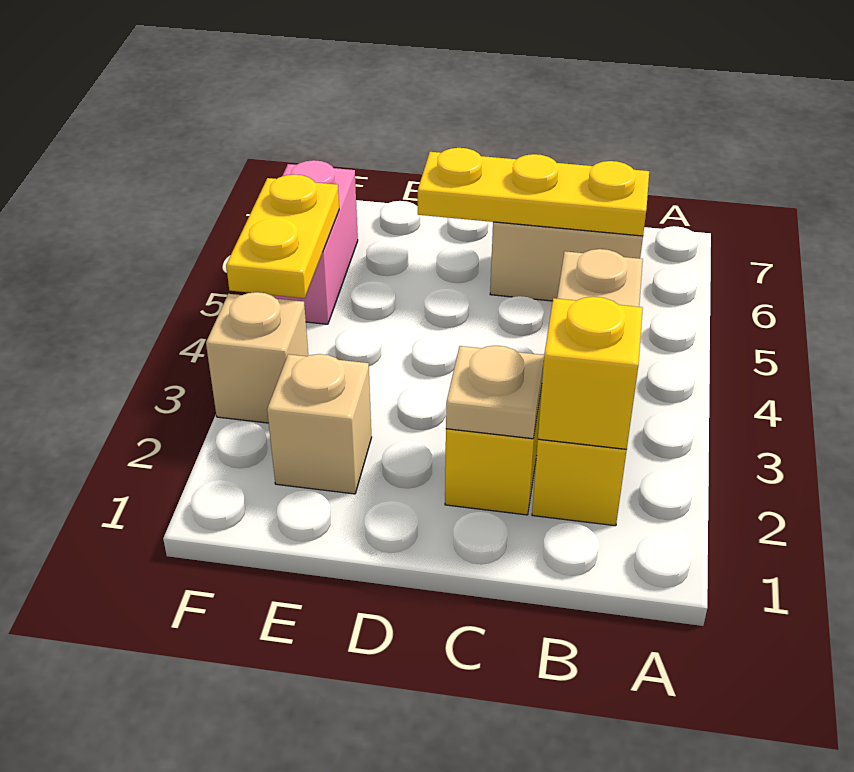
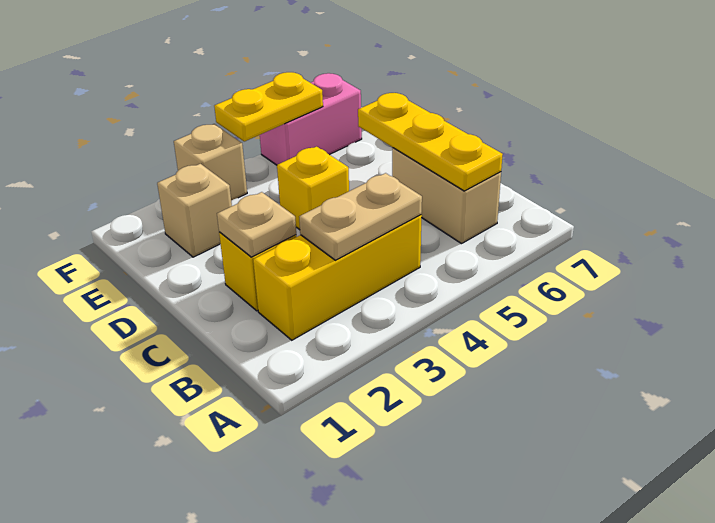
yellow 1x1 brick [538,297,643,449] -> yellow 1x1 brick moved to [277,147,349,230]

